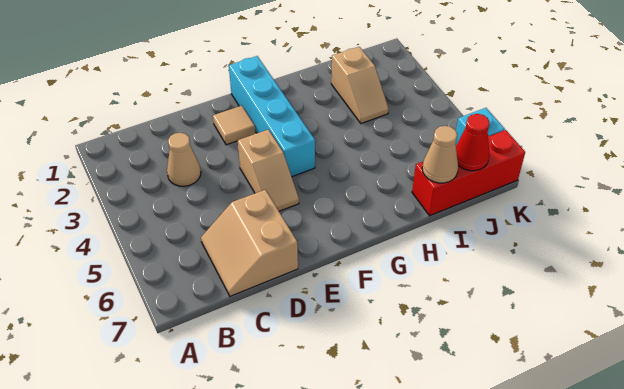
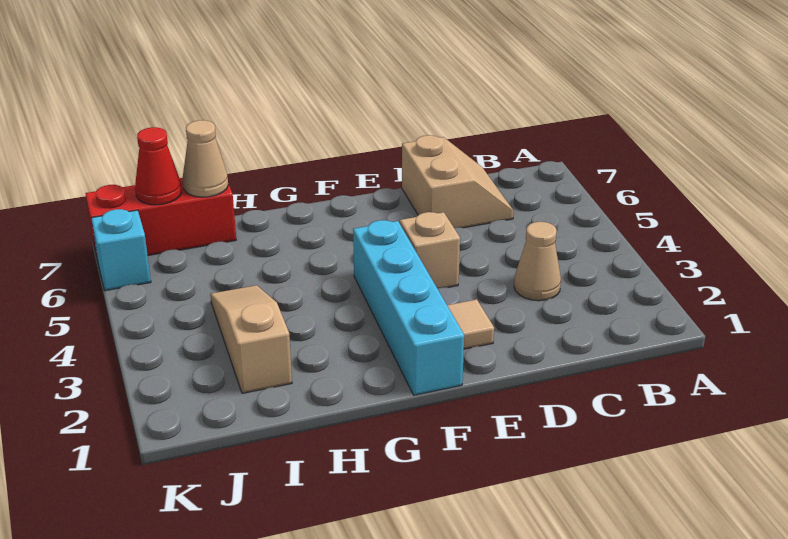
tan 1x2 slope [331,47,389,124] -> tan 1x3 slope [210,285,292,393]

